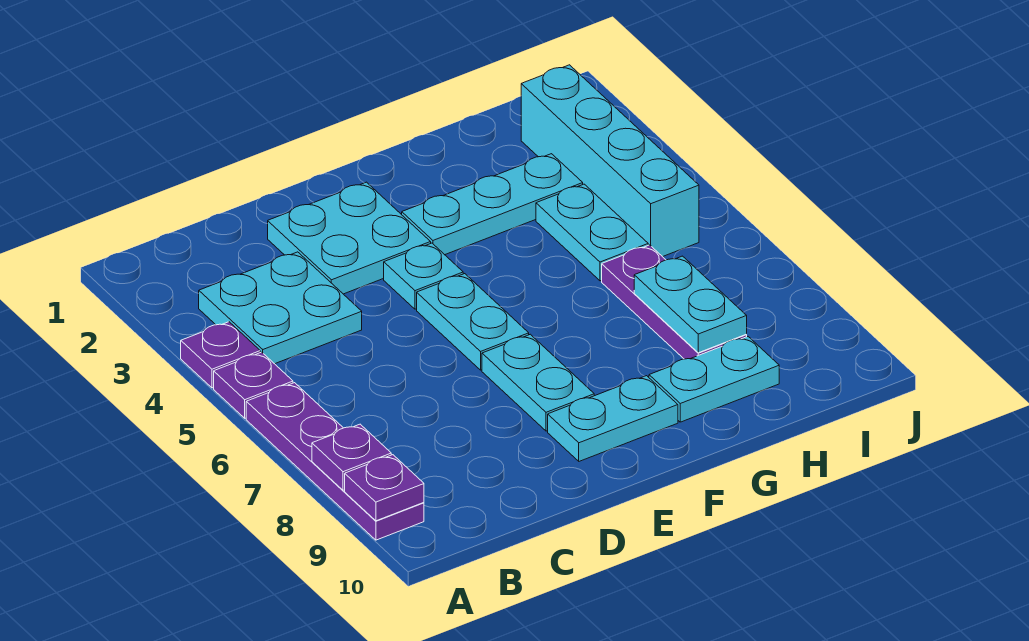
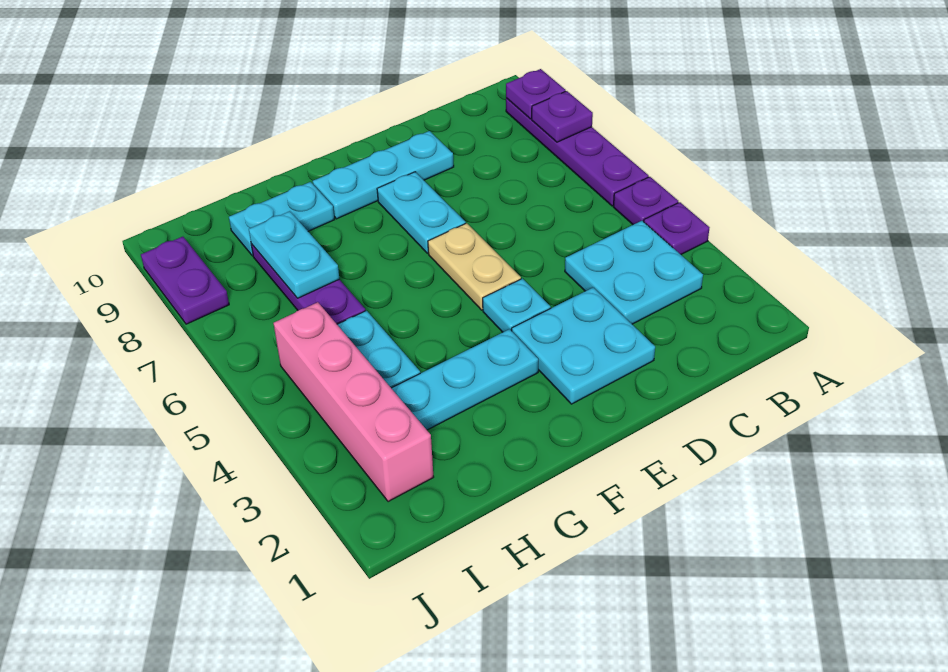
cyan 1x2 plate [417,274,529,370] -> tan 1x2 plate [428,223,521,310]
cyan 1x2 plate [548,376,678,461] -> cyan 1x3 plate [313,131,454,219]
cyan 1x4 brick [521,65,699,257] -> pink 1x4 brick [273,302,434,502]
none -> purple 1x2 plate [141,237,229,324]

